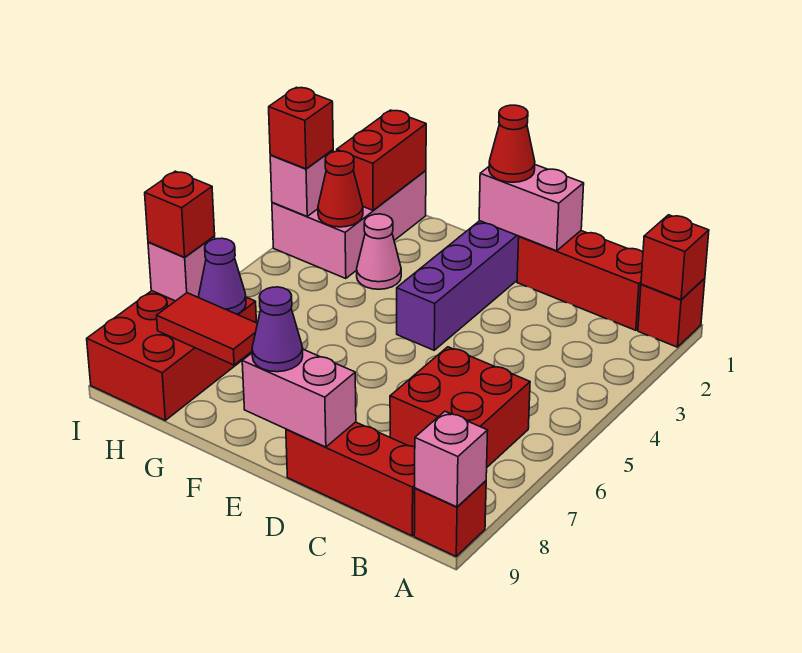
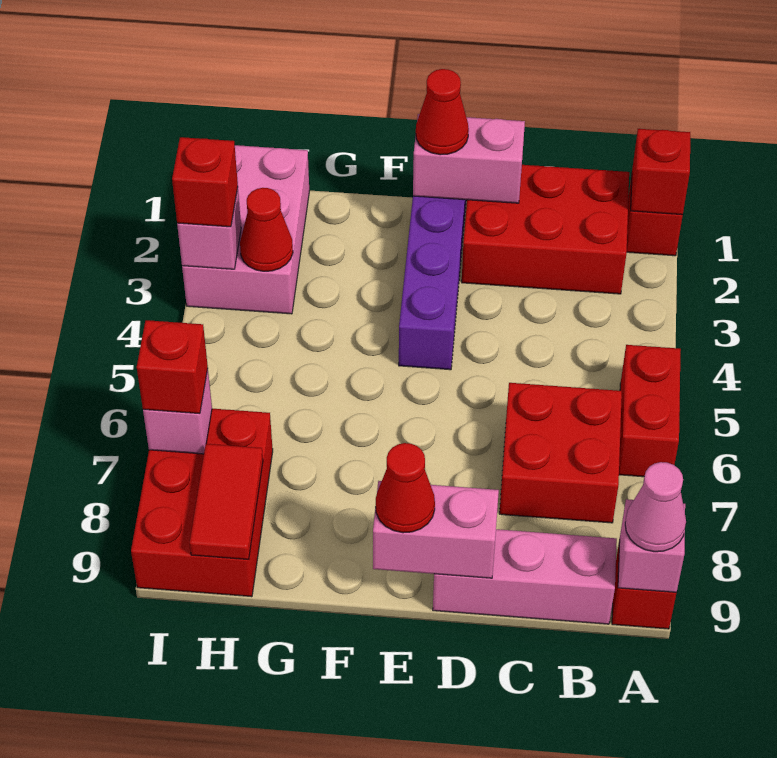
red 1x3 brick [517,231,643,330] -> red 2x3 brick [462,165,629,294]
red 1x3 brick [286,422,415,536] -> pink 1x3 brick [433,529,617,624]
purple 1x1 cone [252,287,303,372] -> red 1x1 cone [376,443,435,533]
pink 1x1 cone [357,214,401,289] -> pink 1x1 cone moved to [625,462,686,552]
red 1x2 tile [157,293,257,365] -> red 1x2 tile turned to [190,444,263,560]
red 1x2 brick [337,110,426,210] -> red 1x2 brick moved to [619,345,681,477]
purple 1x1 cone [199,238,246,314] -> none

